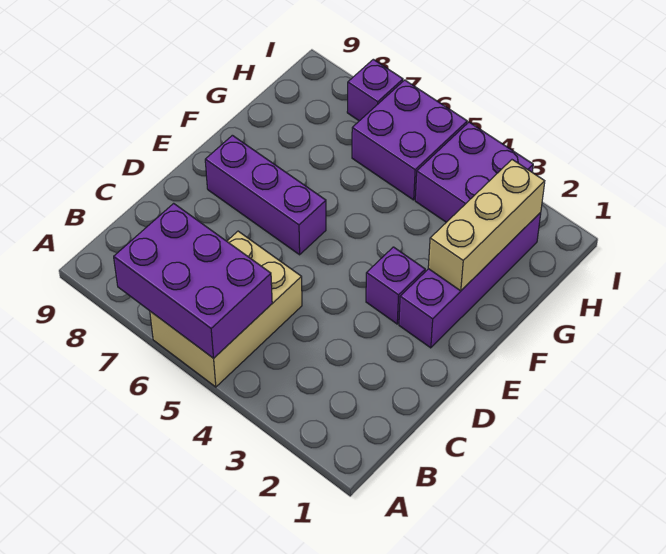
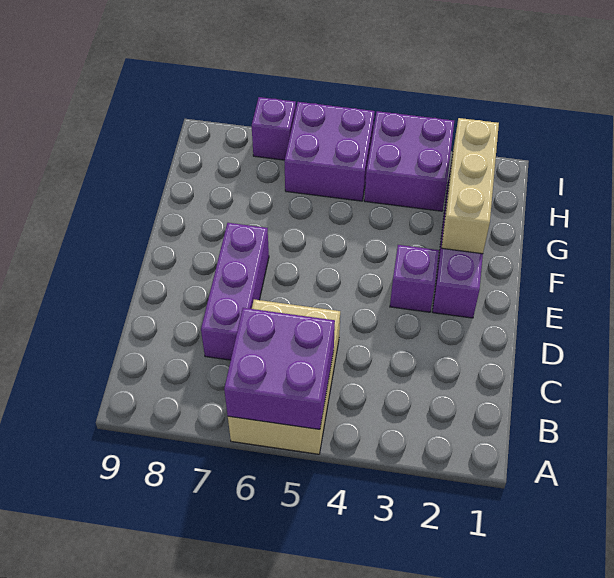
purple 2x3 brick [114,203,272,358] -> purple 2x2 brick [224,308,335,429]
purple 1x3 brick [205,135,326,255] -> purple 1x3 brick turned to [201,223,269,360]

